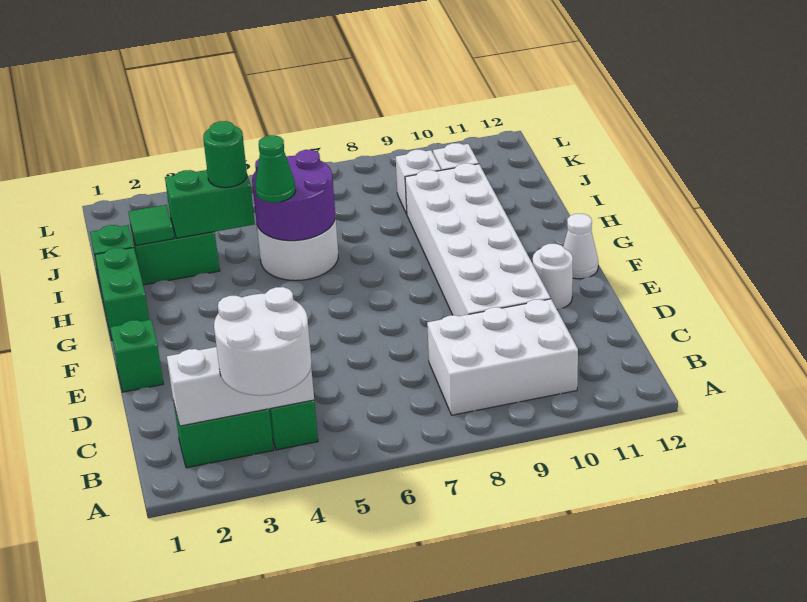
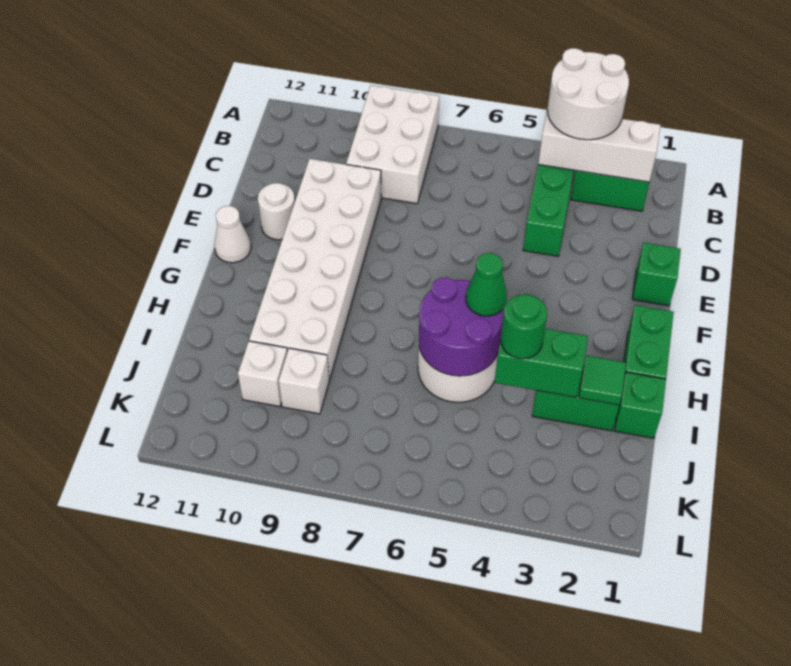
white 2x3 brick [427,299,578,415] -> white 2x3 brick turned to [346,85,439,204]

